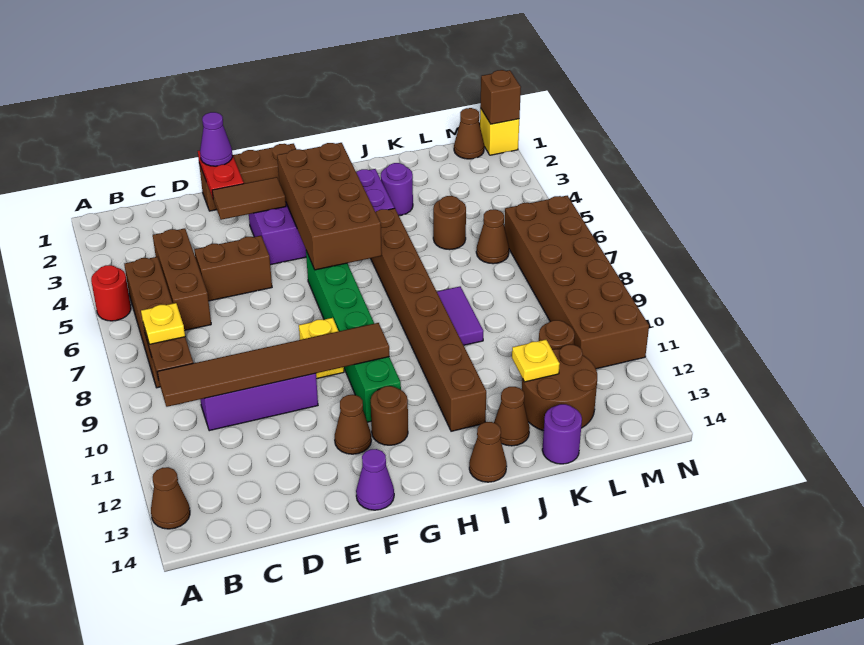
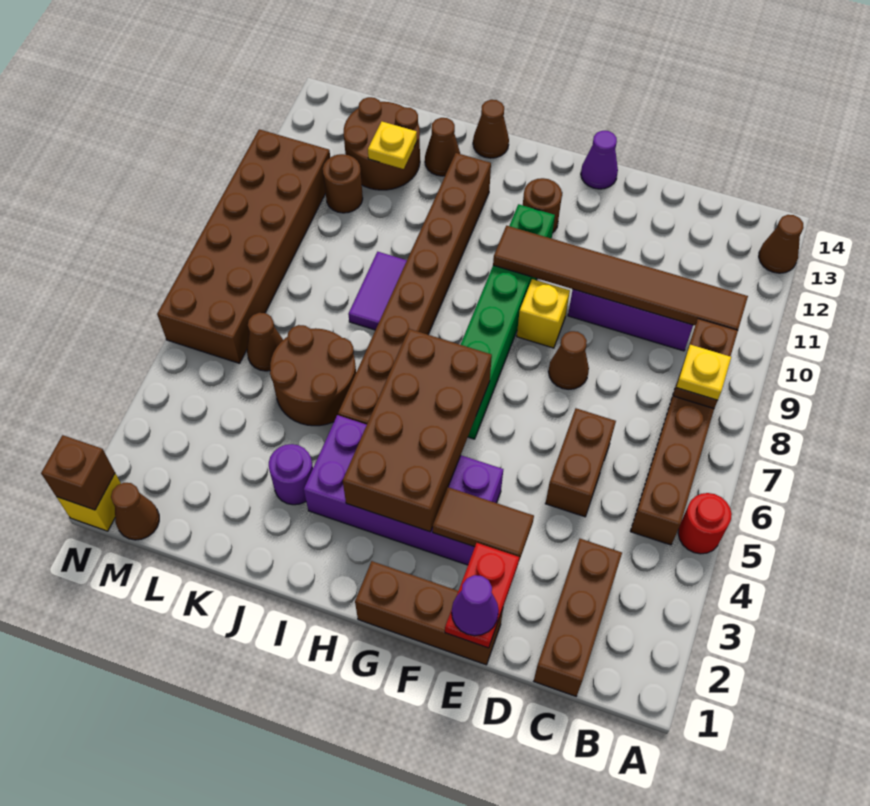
brown 1x3 brick [153,228,211,331] -> brown 1x3 brick moved to [534,539,622,696]
brown 1x2 brick [194,236,272,301] -> brown 1x2 brick turned to [545,408,616,517]
brown 1x1 cone [335,395,371,454] -> brown 1x1 cone moved to [548,331,589,389]
brown 1x1 round brick [433,196,466,250] -> brown 2x2 round brick [270,325,356,426]
purple 1x1 round brick [542,404,582,464] -> none

